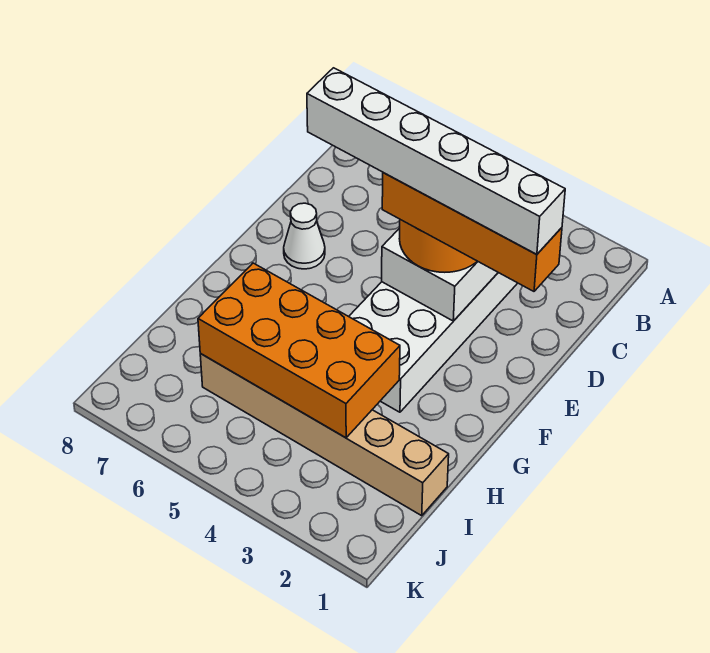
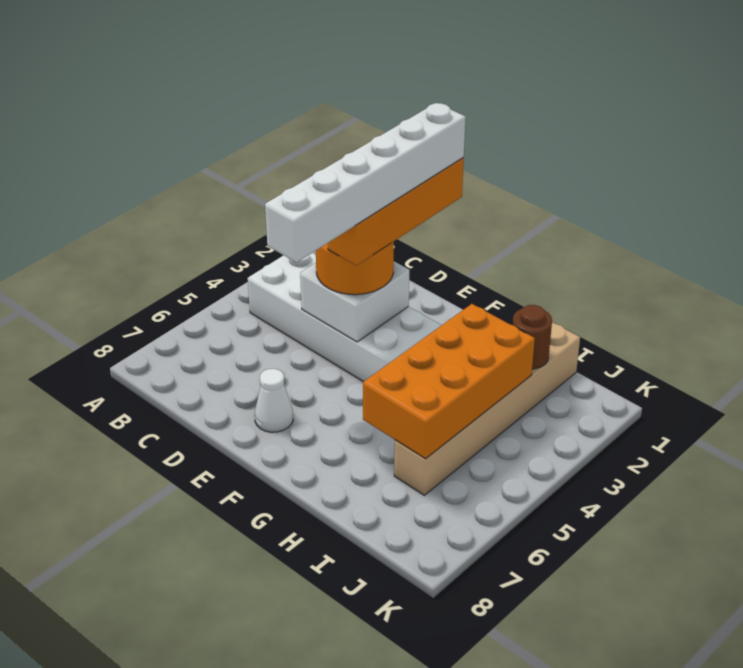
none -> brown 1x1 round brick [512,305,552,369]

